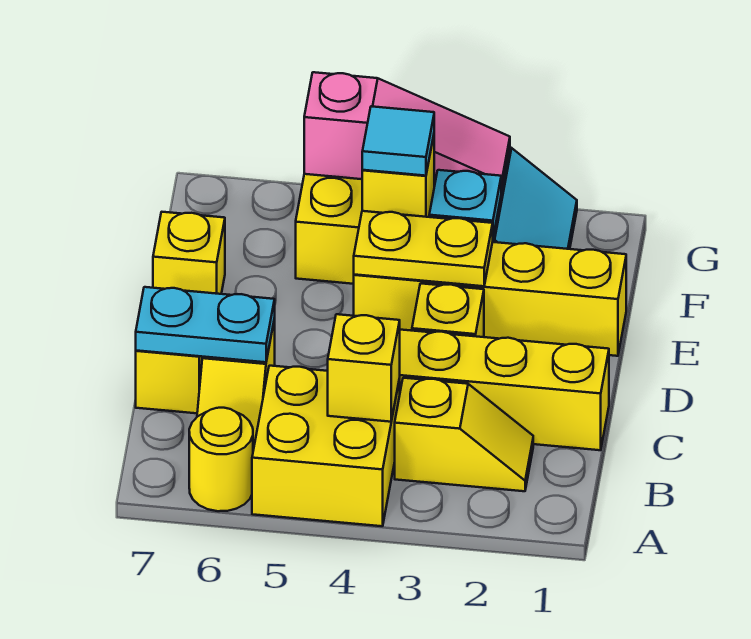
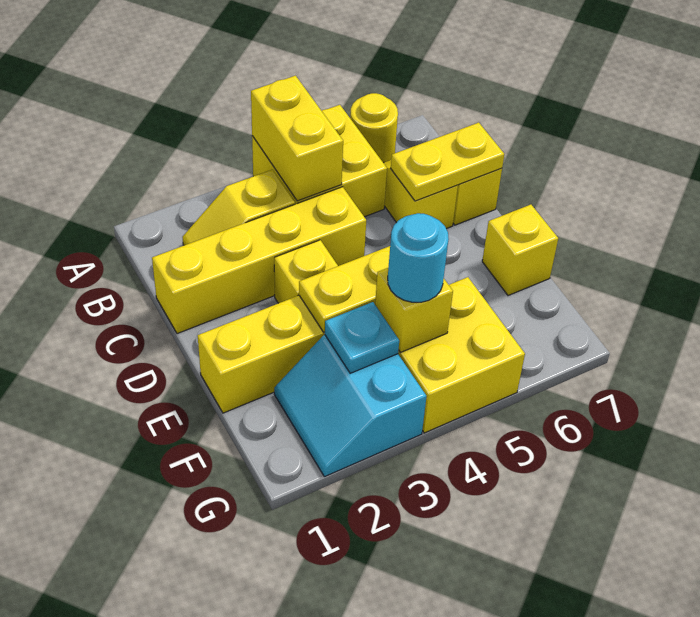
yellow 1x1 brick [328,314,400,422] -> yellow 1x2 brick [251,76,343,201]
cyan 1x2 plate [136,287,275,362] -> yellow 1x2 plate [391,123,504,201]
cyan 1x1 tile [362,106,434,176] -> cyan 1x1 round brick [388,213,449,302]
pink 1x3 slope [304,72,510,192] -> none

